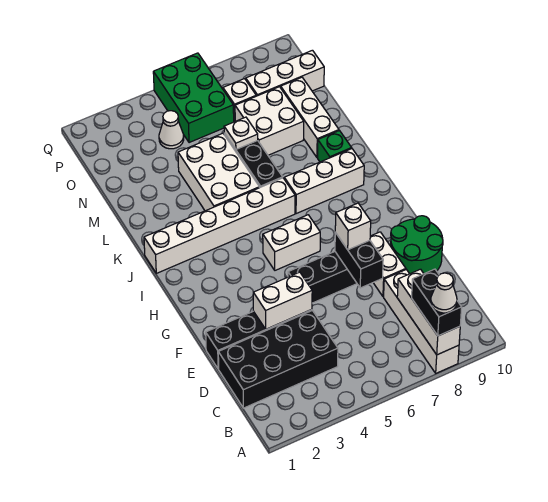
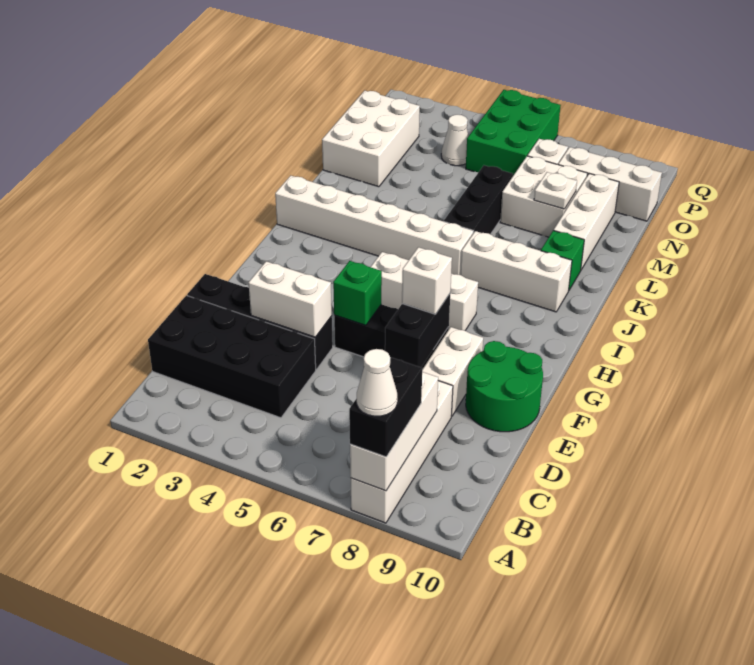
none -> green 1x1 brick [333,261,382,325]
white 1x2 brick [263,215,320,270] -> white 1x3 brick [371,252,478,330]
white 2x3 brick [178,133,259,211] -> white 2x3 brick moved to [322,91,420,187]
white 1x1 plate [224,117,258,149] -> white 1x1 plate moved to [534,172,577,209]

